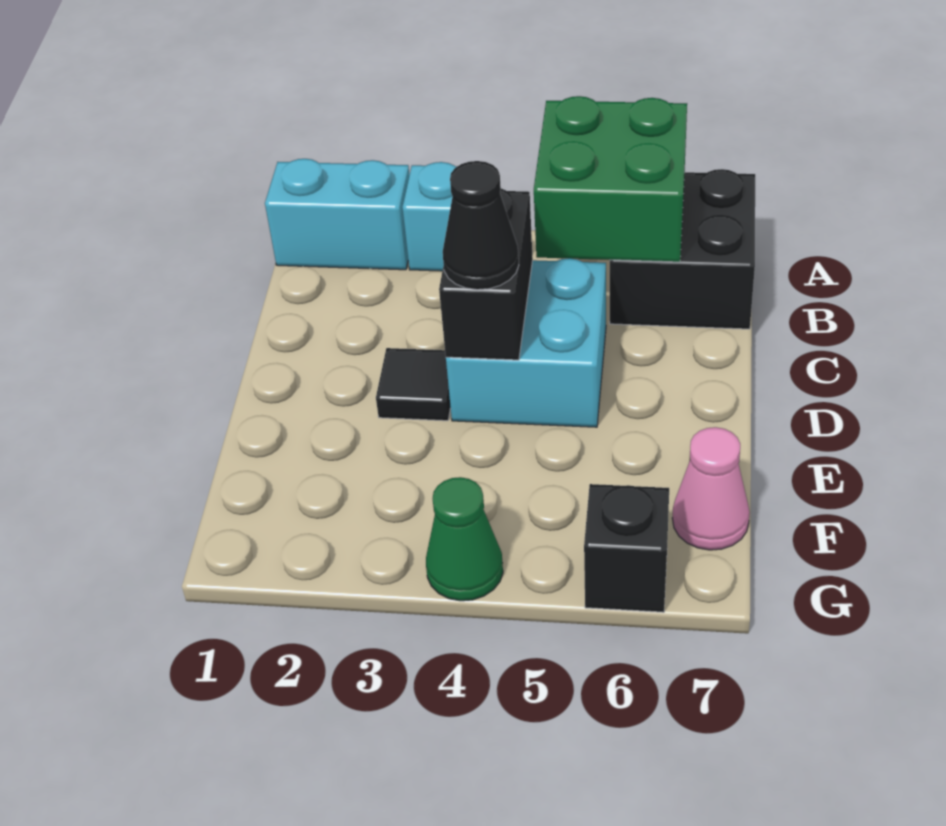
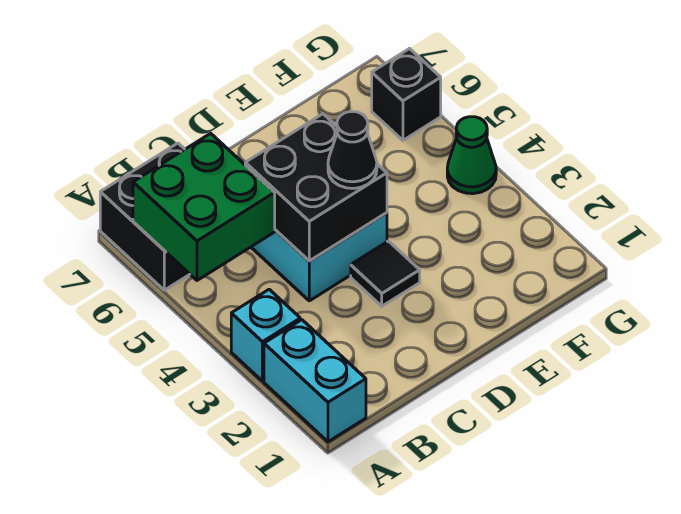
black 1x2 brick [439,188,533,360] -> black 2x2 brick [245,114,387,261]
pink 1x1 cone [672,427,750,550] -> none

